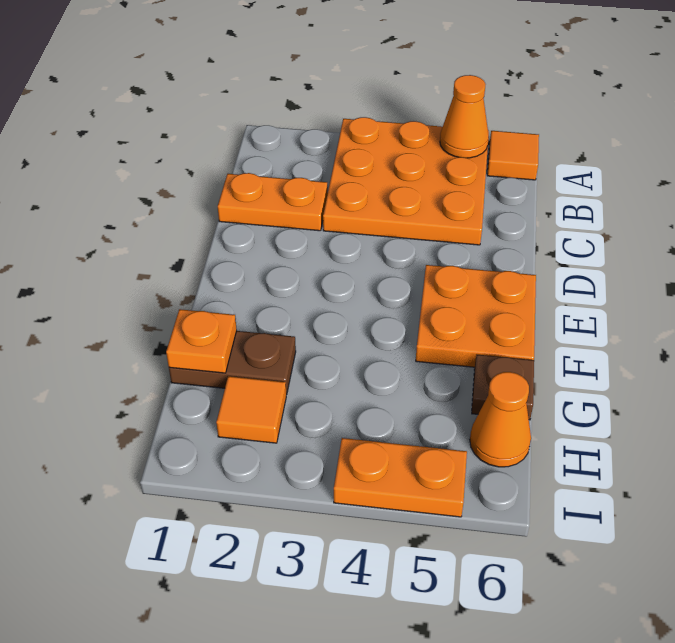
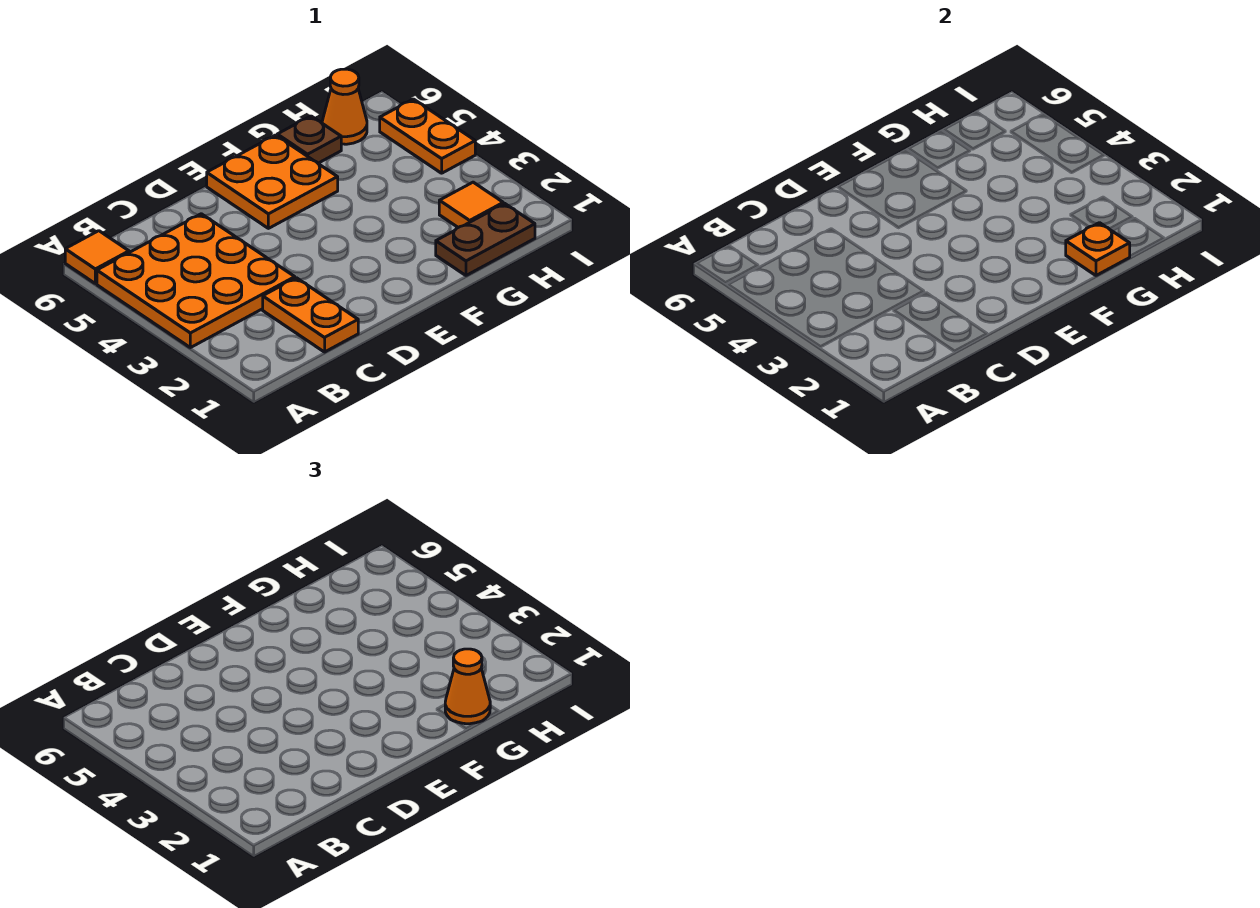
orange 1x1 cone [440,75,489,158] -> orange 1x1 cone moved to [445,649,490,724]
brown 1x2 plate [169,331,296,394] -> brown 1x2 plate turned to [436,204,535,275]

